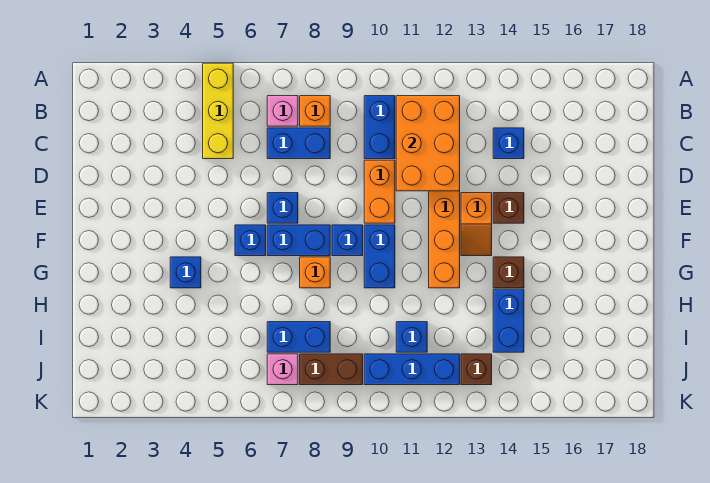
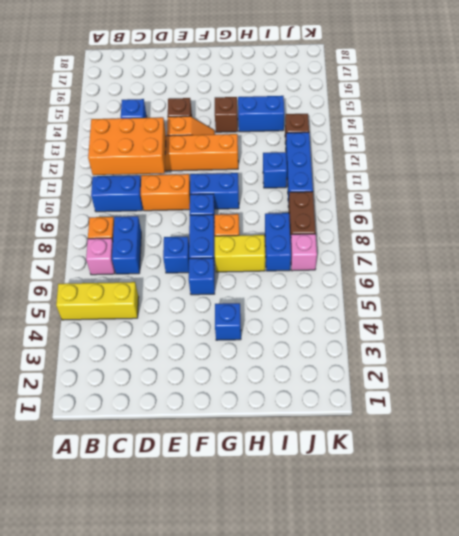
none -> yellow 1x2 brick [215,235,265,272]

